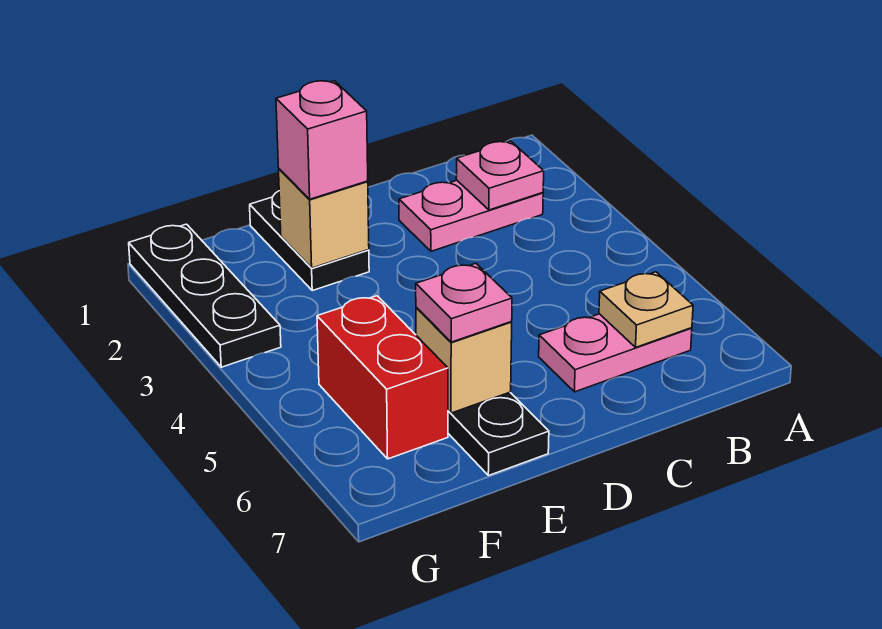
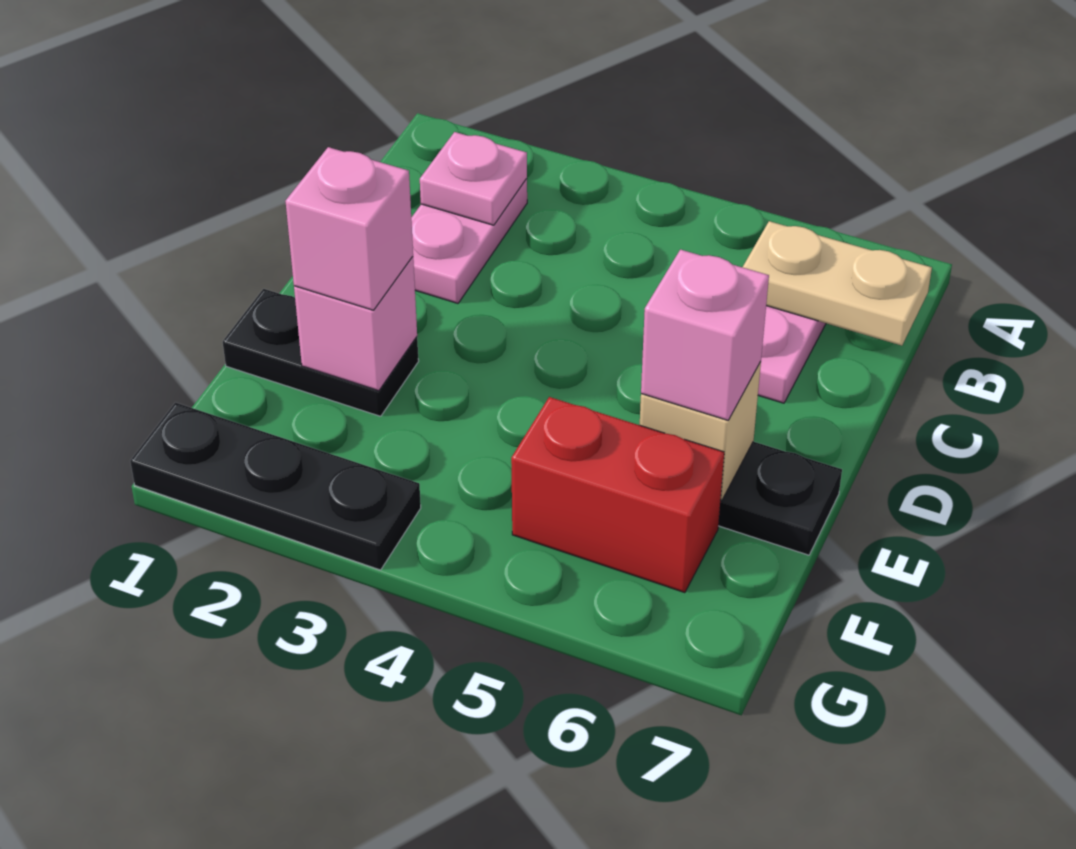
tan 1x1 plate [599,272,693,347] -> tan 1x2 plate [743,221,932,346]
tan 1x1 brick [279,169,369,268] -> pink 1x1 brick [294,257,417,391]
pink 1x1 plate [416,263,512,342] -> pink 1x1 brick [641,250,769,420]

